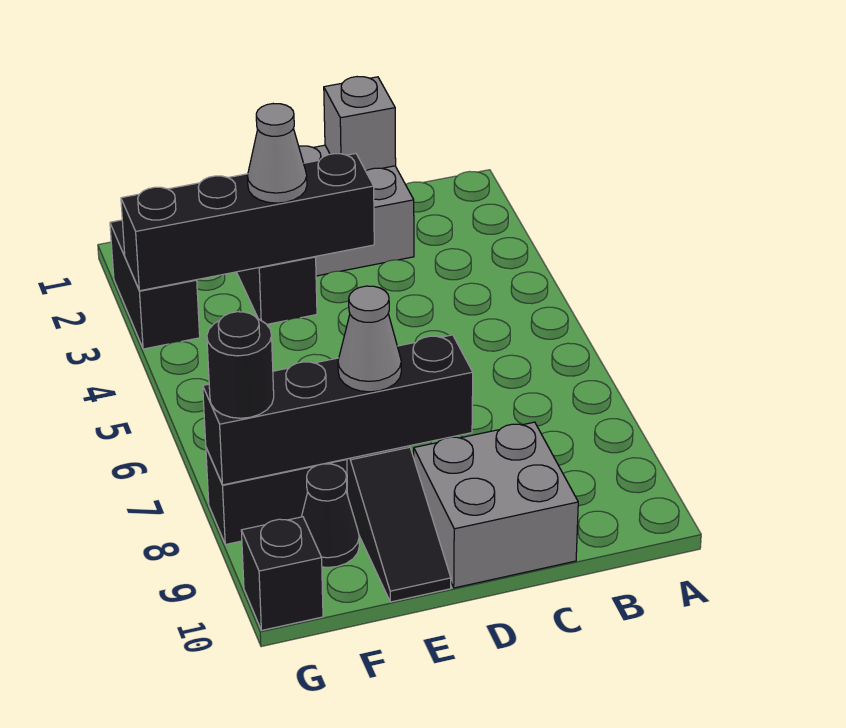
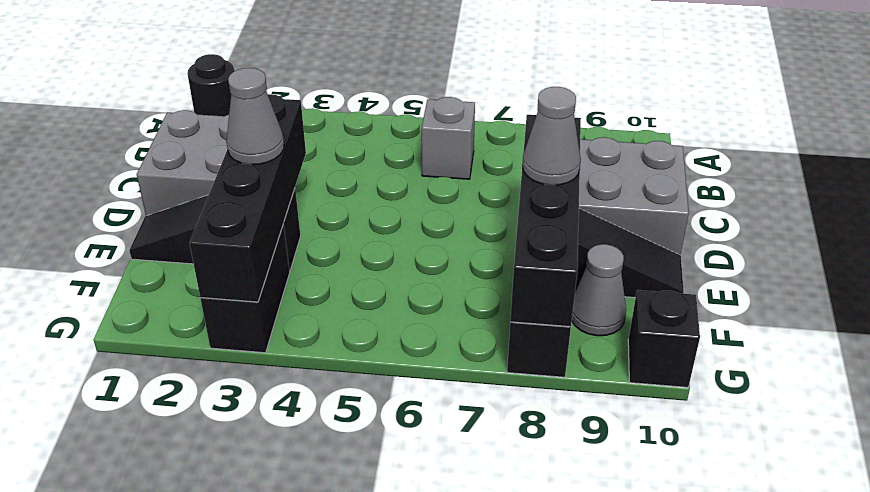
grey 1x1 brick [324,77,396,171] -> grey 1x1 brick moved to [422,97,475,179]
black 1x1 cone [302,464,359,568] -> grey 1x1 cone [572,244,626,336]
black 1x2 brick [110,220,200,349] -> black 1x2 brick turned to [200,224,290,353]
black 1x1 round brick [207,312,274,418] -> black 1x1 round brick moved to [187,54,235,116]

